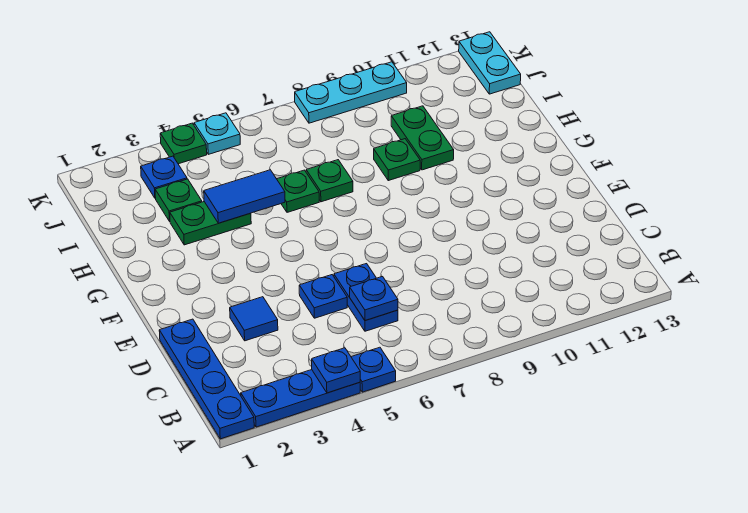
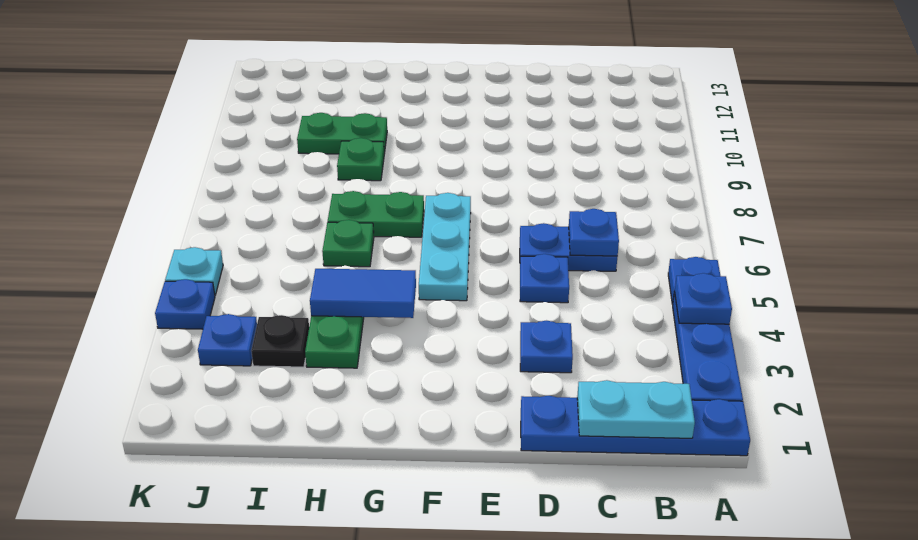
blue 1x1 tile [230,297,278,341] -> blue 1x1 plate [520,321,573,373]
blue 1x2 tile [204,170,285,223] -> blue 1x2 tile turned to [310,269,416,318]
green 1x1 plate [306,160,353,202] -> green 1x2 plate [328,191,424,237]
green 1x1 plate [155,179,202,221] -> black 1x1 plate [251,315,309,367]
cyan 1x2 plate [459,32,521,94] -> cyan 1x2 plate moved to [577,380,695,438]
green 1x1 plate [160,123,207,164] -> blue 1x1 plate [155,279,215,329]
cyan 1x3 plate [295,62,407,123] -> cyan 1x3 plate moved to [419,193,471,301]

